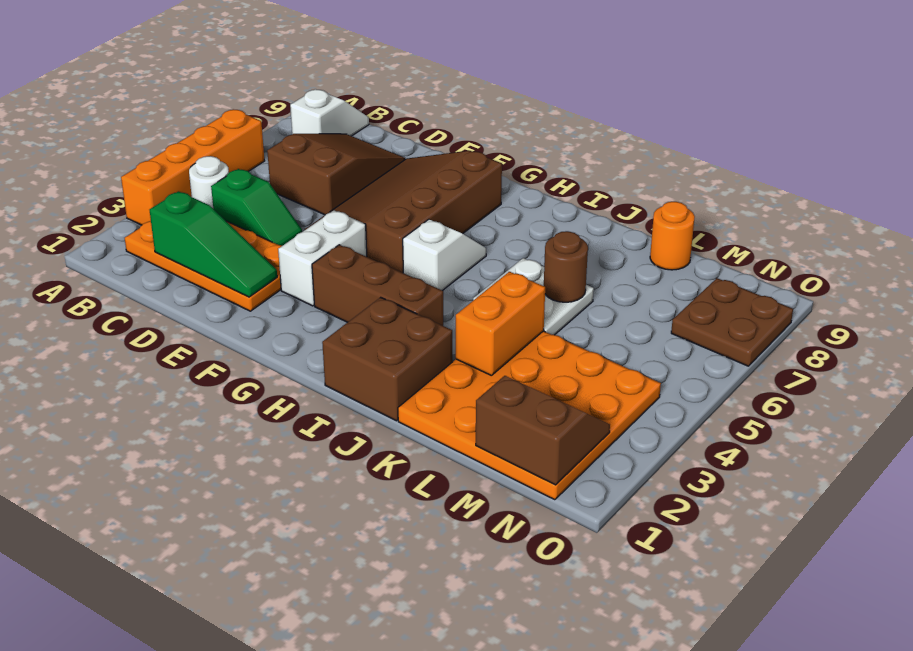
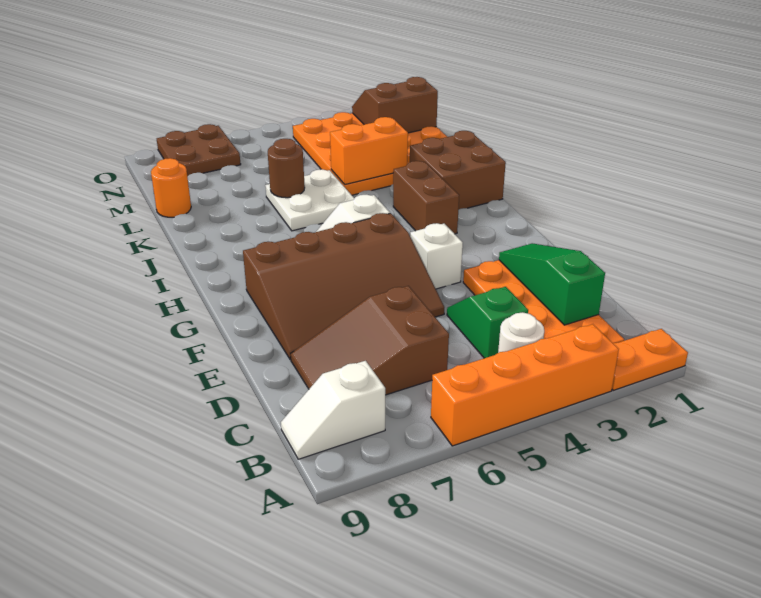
none -> orange 1x2 plate [612,329,688,390]
white 1x2 brick [278,210,367,306] -> white 1x1 brick [410,223,463,289]
brown 1x3 brick [312,245,443,326] -> brown 1x2 brick [393,161,459,234]
brown 2x2 slope [476,376,610,485] -> brown 2x2 slope turned to [352,77,438,133]

